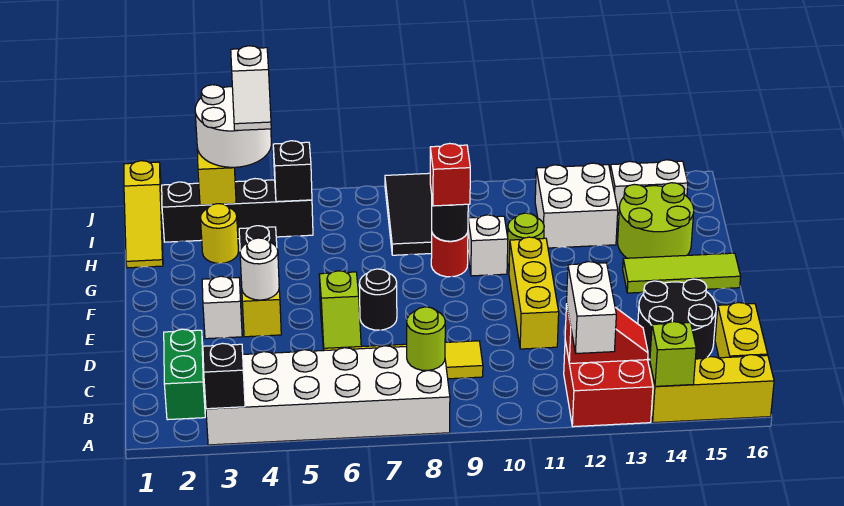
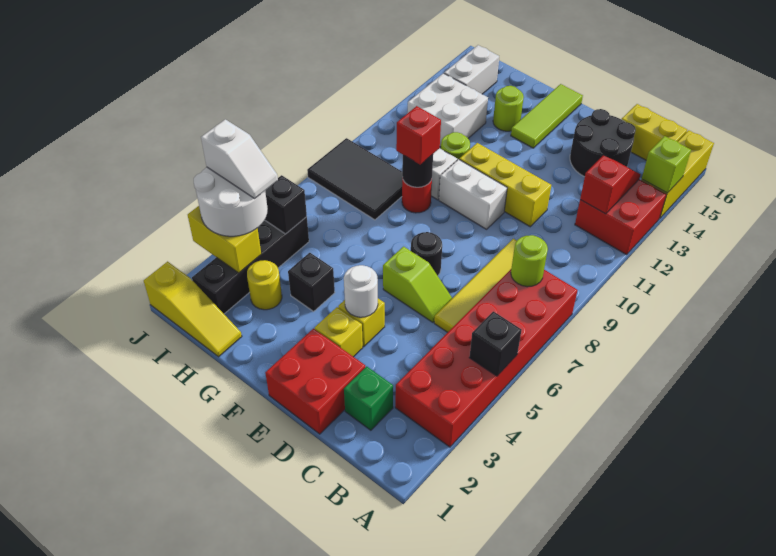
white 2x6 brick [206,346,450,445] -> red 2x6 brick [395,269,578,447]
black 1x1 brick [203,343,245,409] -> black 1x1 brick moved to [469,311,522,376]
white 1x2 brick [567,262,616,353] -> white 1x2 brick moved to [439,159,507,229]
green 1x2 brick [164,329,205,420] -> green 1x1 brick [344,366,393,430]
none -> red 2x2 brick [265,329,365,434]
white 1x1 brick [202,276,242,339] -> yellow 1x1 brick [315,307,363,357]
lime 2x2 round brick [618,183,694,258] -> lime 1x1 round brick [493,86,524,131]

